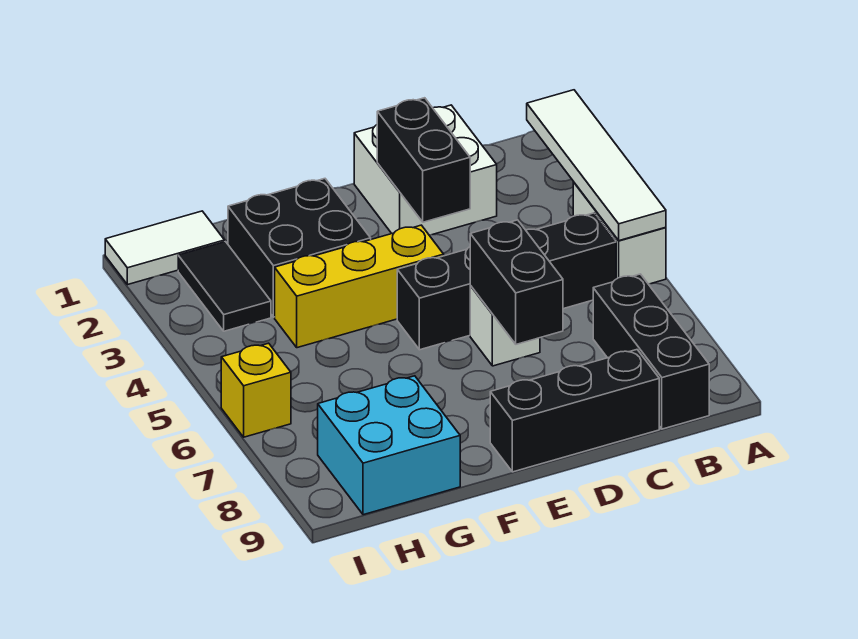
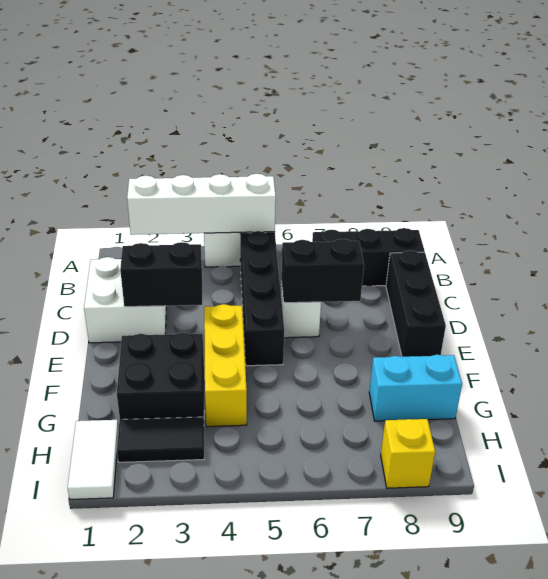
white 1x4 tile [527,90,666,241] -> white 1x4 brick [127,174,276,235]
cyan 2x2 brick [318,376,460,515] -> cyan 1x2 brick [369,355,462,421]
yellow 1x1 brick [221,343,291,437] -> yellow 1x1 brick moved to [381,419,435,488]

